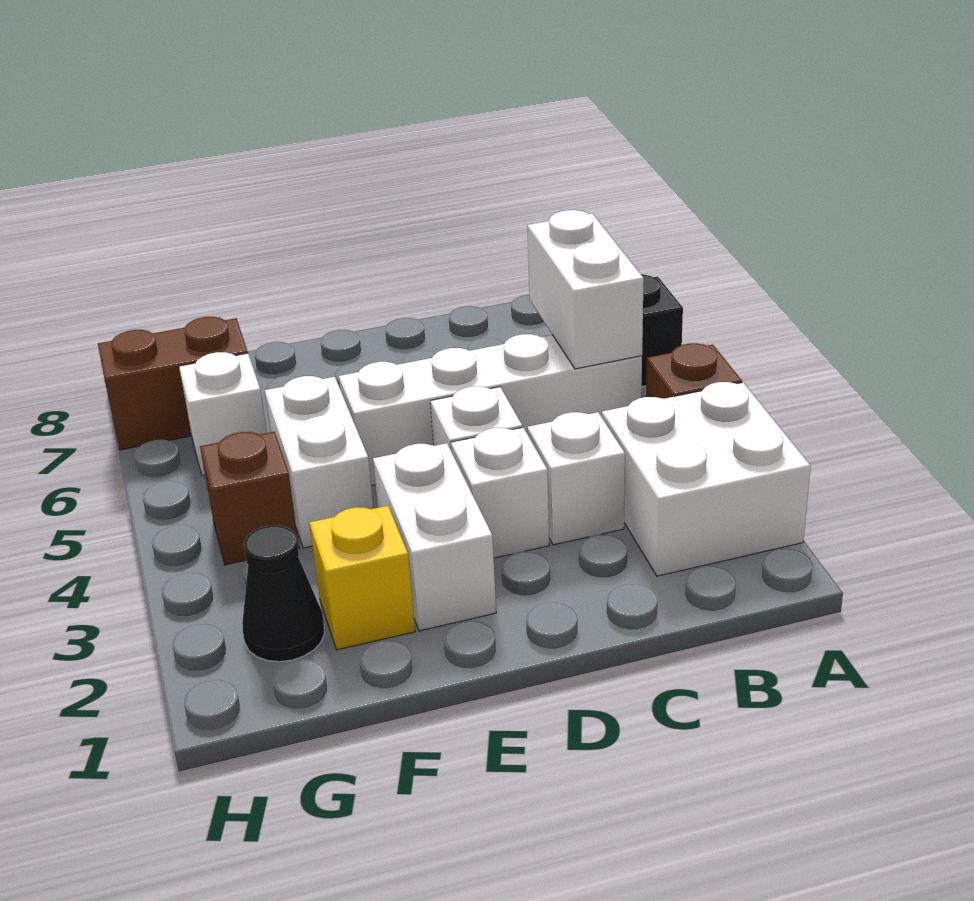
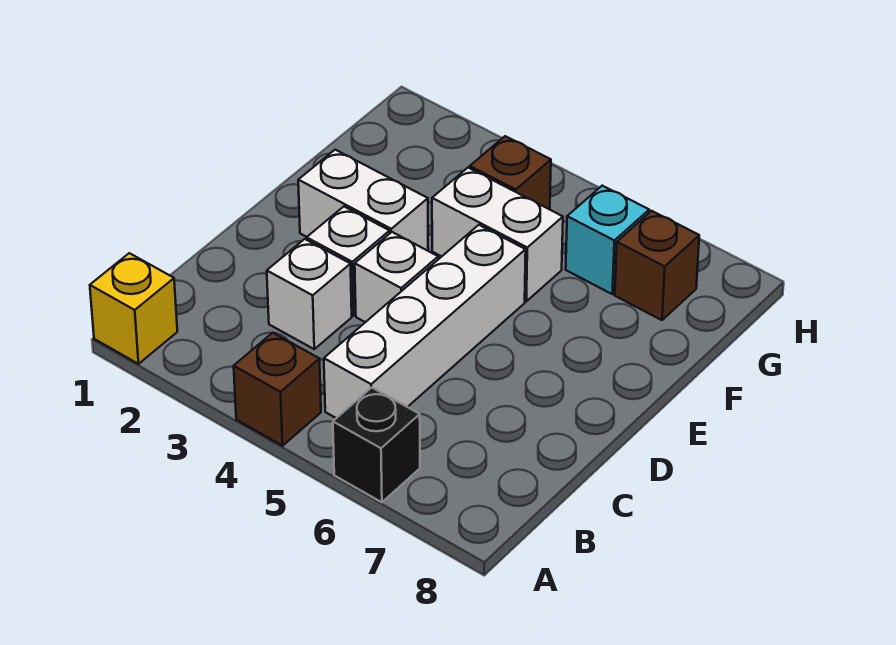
white 2x2 brick [602,382,811,576] -> none
white 1x2 brick [527,210,644,369] -> none
yellow 1x1 brick [310,506,415,650] -> yellow 1x1 brick moved to [90,253,177,364]
black 1x1 cone [242,525,325,662] -> none
white 1x1 brick [179,352,267,476] -> cyan 1x1 brick [566,186,649,294]
brown 1x2 brick [98,317,248,450] -> brown 1x1 brick [615,211,699,320]

